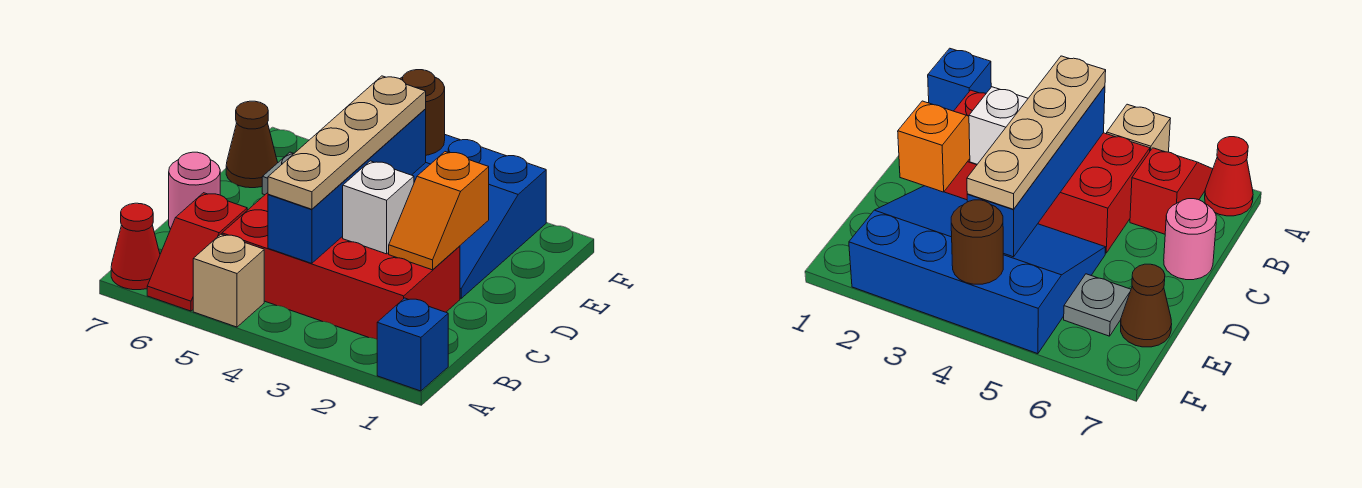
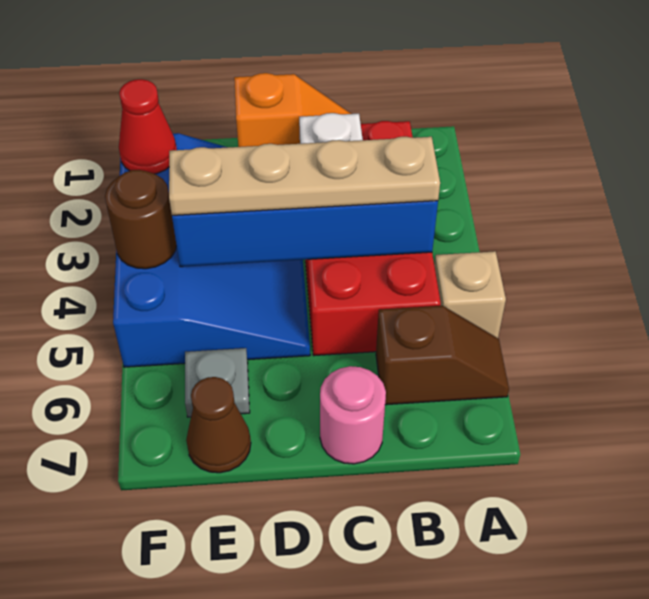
blue 1x1 brick [377,298,448,391] -> none
red 1x2 slope [147,193,247,311] -> brown 1x2 slope [376,306,509,405]
red 1x1 cone [111,203,160,290] -> red 1x1 cone moved to [119,79,177,174]

